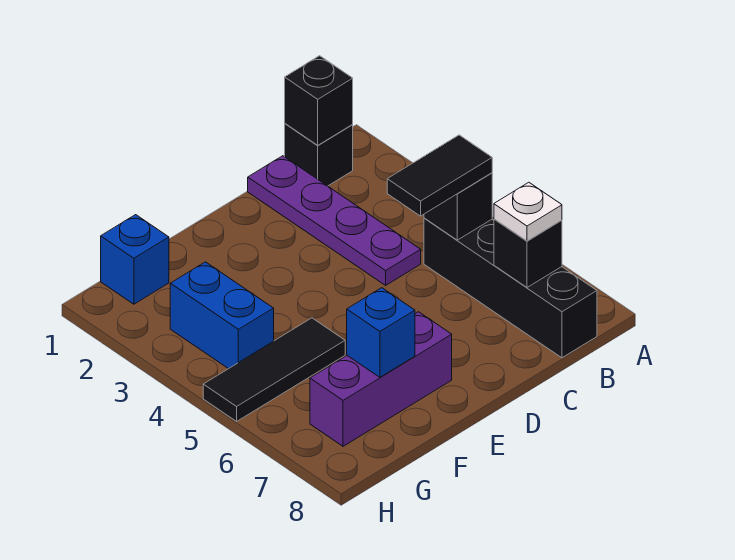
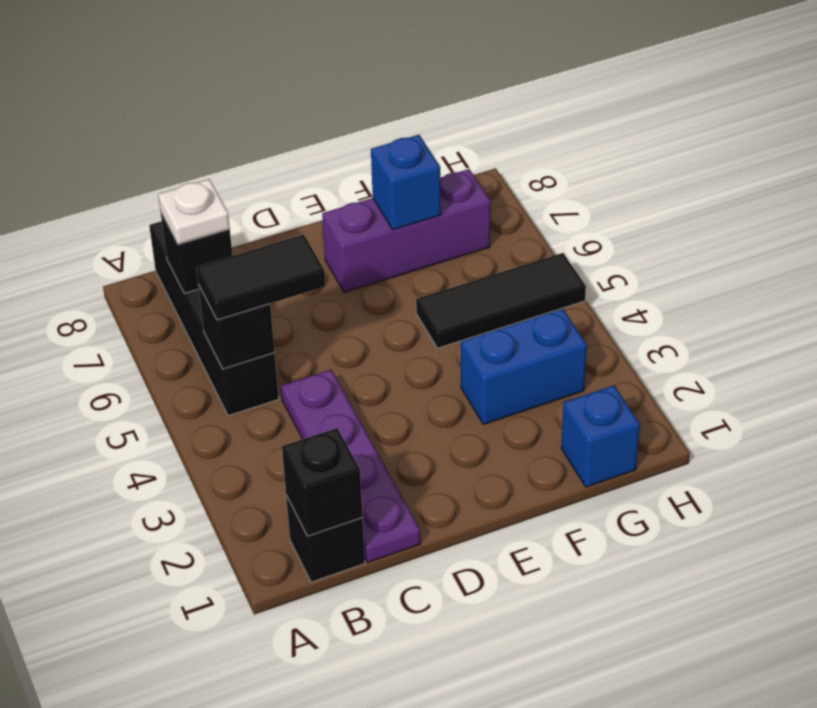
blue 1x2 brick [170,262,274,369] -> blue 1x2 brick turned to [461,308,587,424]

